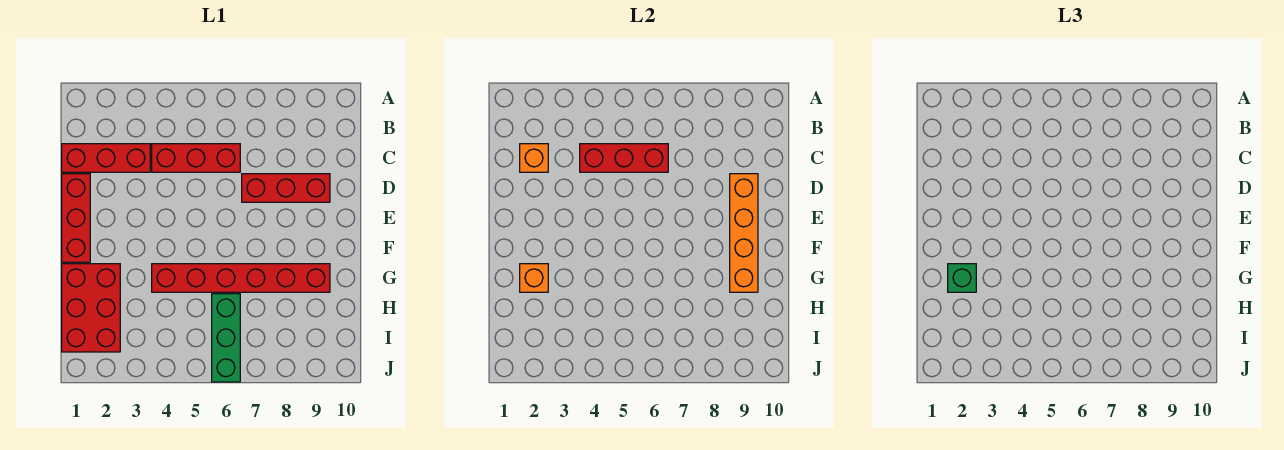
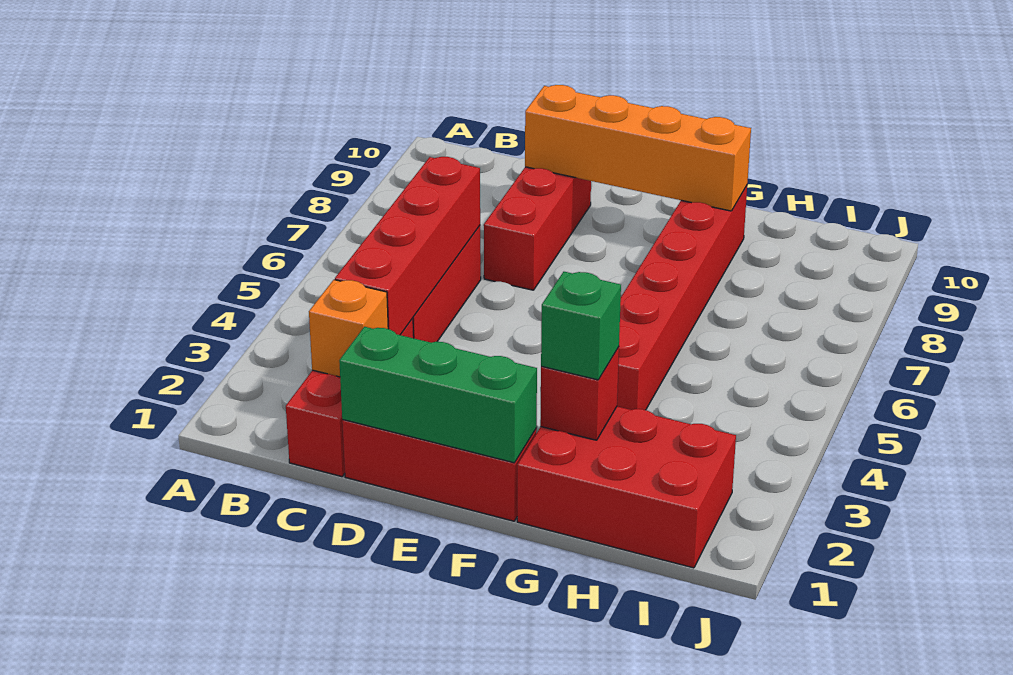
red 1x3 brick [580,144,668,172] -> red 1x4 brick [335,157,480,335]
orange 1x1 brick [520,264,548,292] -> red 1x1 brick [540,347,619,440]
green 1x3 brick [212,294,240,382] -> green 1x3 brick moved to [339,327,537,463]

